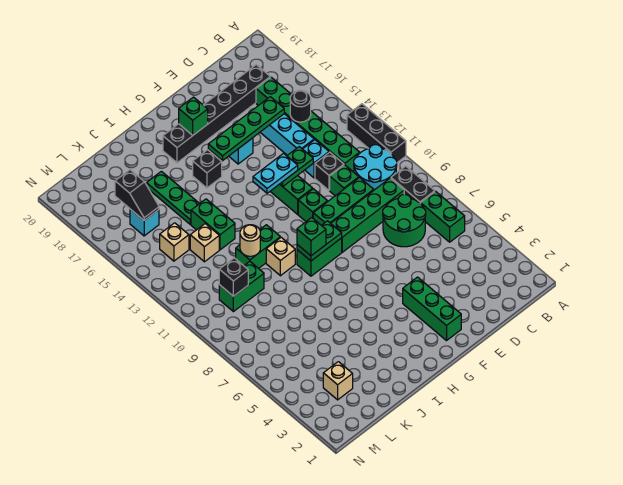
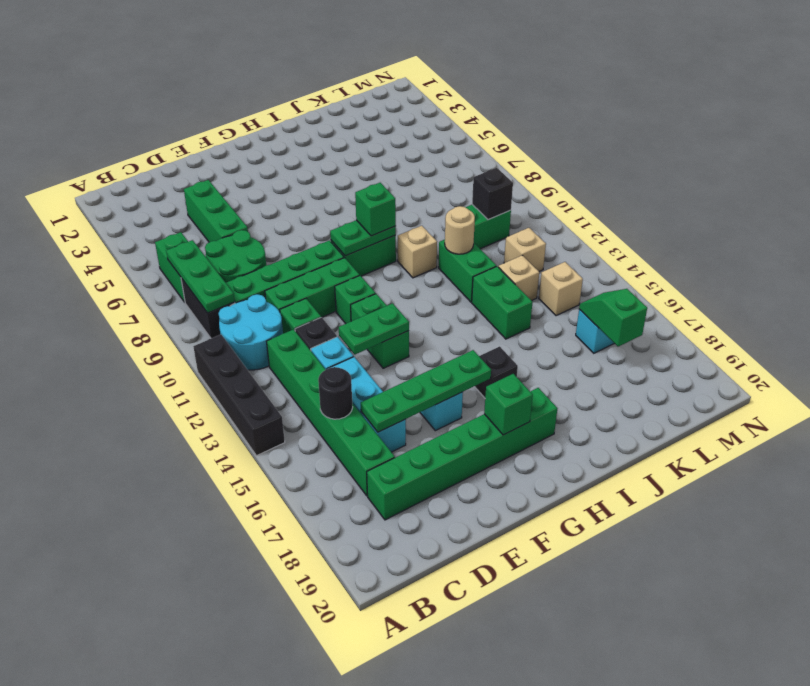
black 1x3 brick [347,104,406,162] -> black 1x4 brick [193,334,285,456]
black 1x6 brick [163,65,270,163] -> green 1x6 brick [367,388,558,520]
green 1x3 brick [403,277,461,341] -> green 1x3 brick moved to [184,180,248,242]
cyan 1x2 plate [253,153,298,193] -> none
green 1x2 brick [236,225,280,268] -> green 1x2 brick turned to [439,240,496,302]
green 1x3 plate [146,171,199,224] -> green 1x3 plate moved to [166,240,235,313]
tan 1x1 brick [323,362,353,400] -> tan 1x1 brick moved to [504,228,546,271]
black 1x2 slope [115,170,159,220] -> green 1x2 slope [579,289,647,347]

